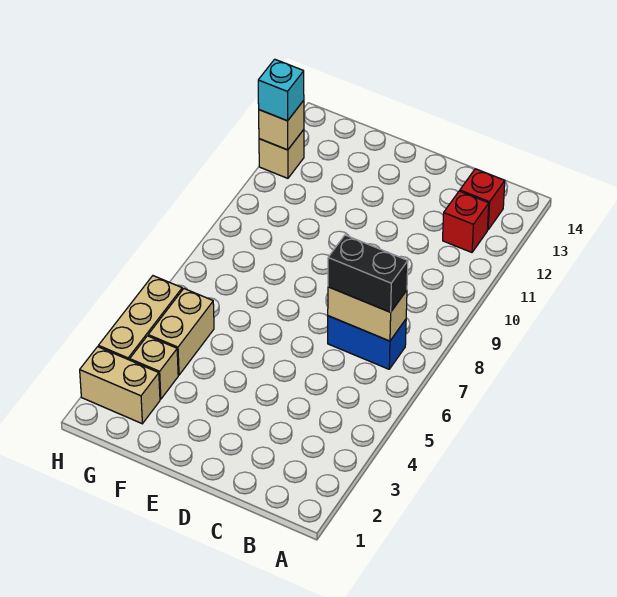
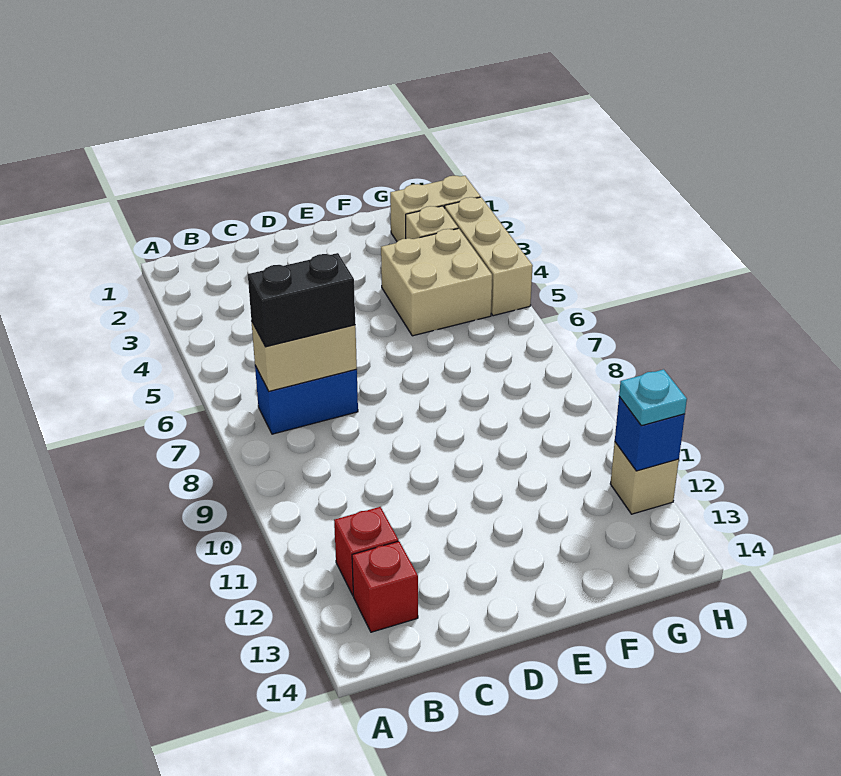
tan 1x2 brick [148,289,214,375] -> tan 2x2 brick [381,229,492,336]
tan 1x1 brick [259,100,304,150] -> blue 1x1 brick [615,397,685,471]
cyan 1x1 brick [258,59,304,121] -> cyan 1x1 plate [619,369,687,426]

